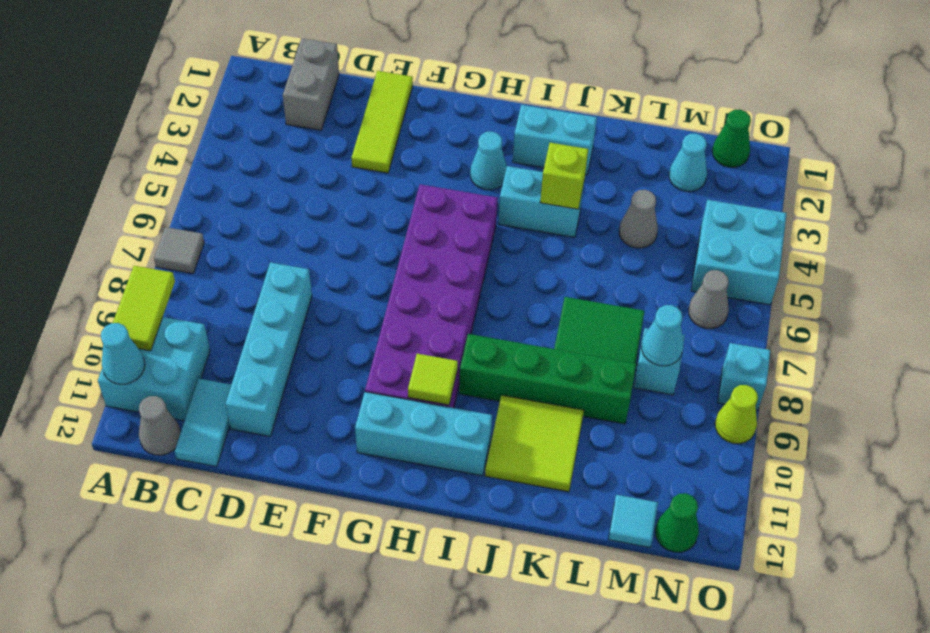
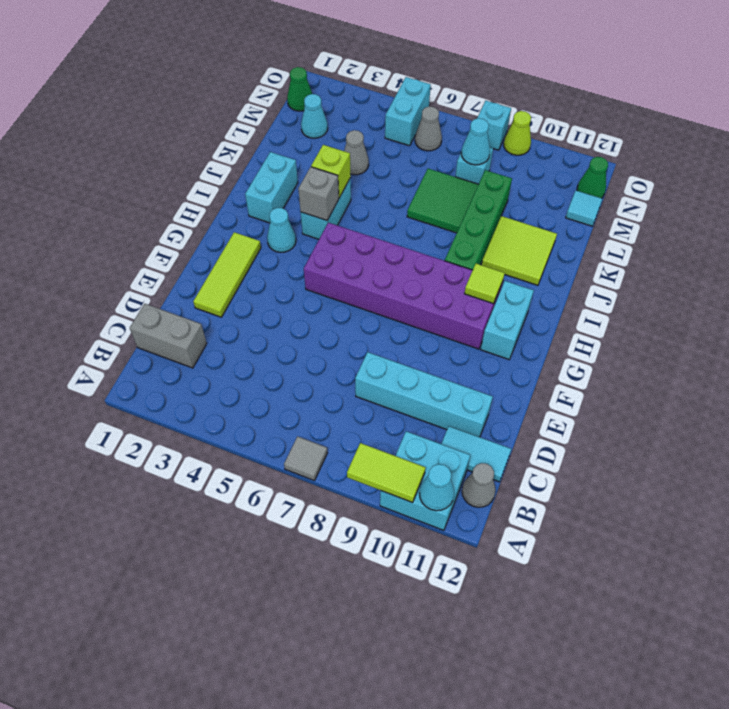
lime 1x3 tile [351,71,413,173] -> lime 1x3 tile turned to [193,232,261,317]
cyan 1x3 brick [355,392,492,476] -> cyan 1x2 brick [481,281,534,359]
none -> grey 1x1 brick [298,167,339,220]
cyan 2x2 brick [691,200,787,305] -> cyan 1x2 brick [385,77,431,146]

